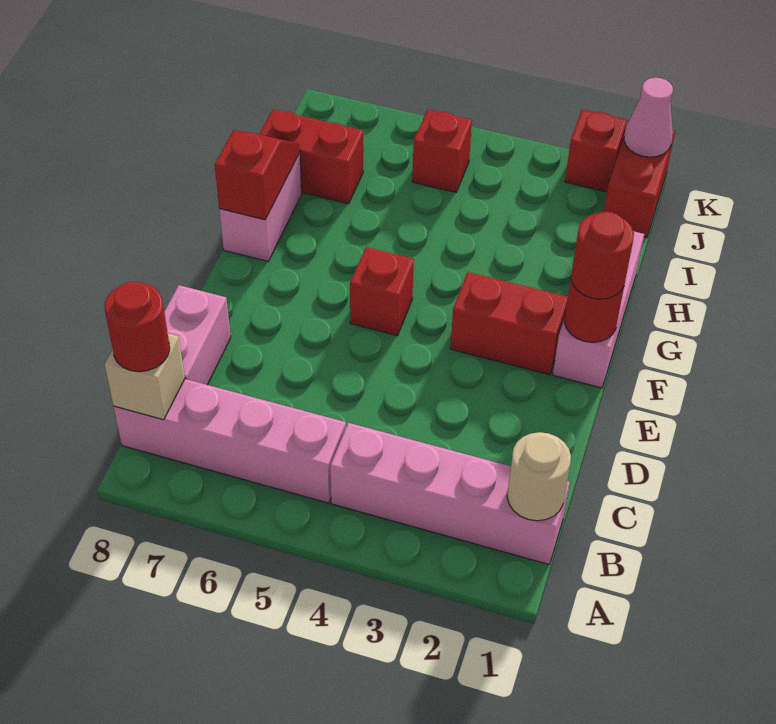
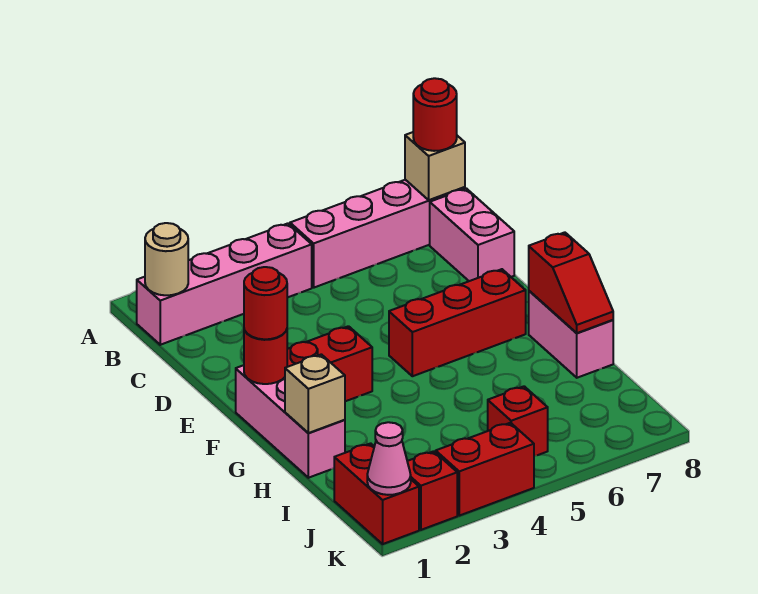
red 1x1 brick [350,247,414,336] -> red 1x3 brick [389,269,526,376]
none -> tan 1x1 brick [285,354,345,433]
red 1x2 brick [259,110,363,204] -> red 1x2 brick moved to [436,423,534,516]

